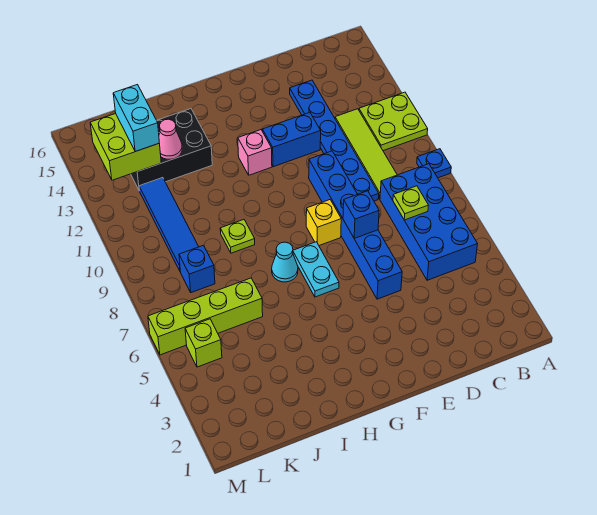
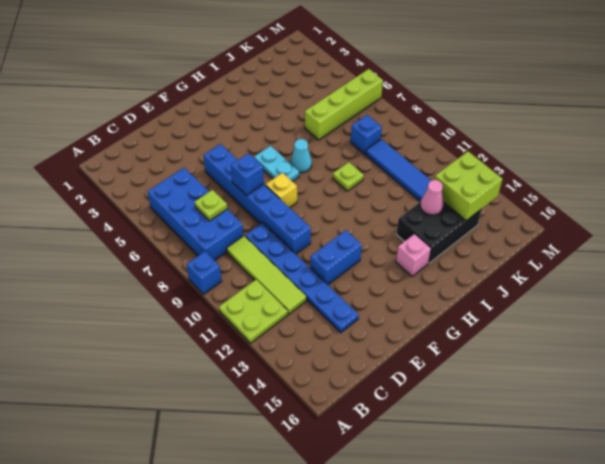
blue 1x1 plate [417,149,451,178] -> blue 1x1 brick [187,251,222,294]
pink 1x1 brick [238,130,272,175] -> pink 1x1 brick moved to [396,234,431,277]
cyan 1x2 brick [113,85,159,152] -> none
lime 1x1 brick [185,319,222,367] -> none

